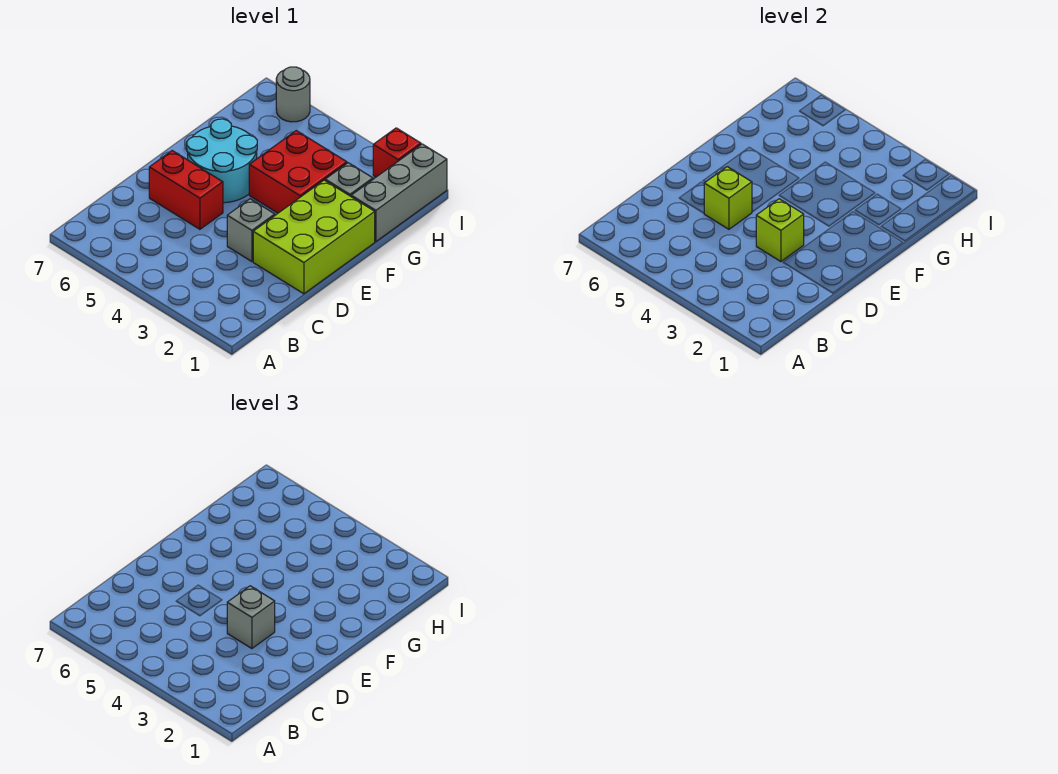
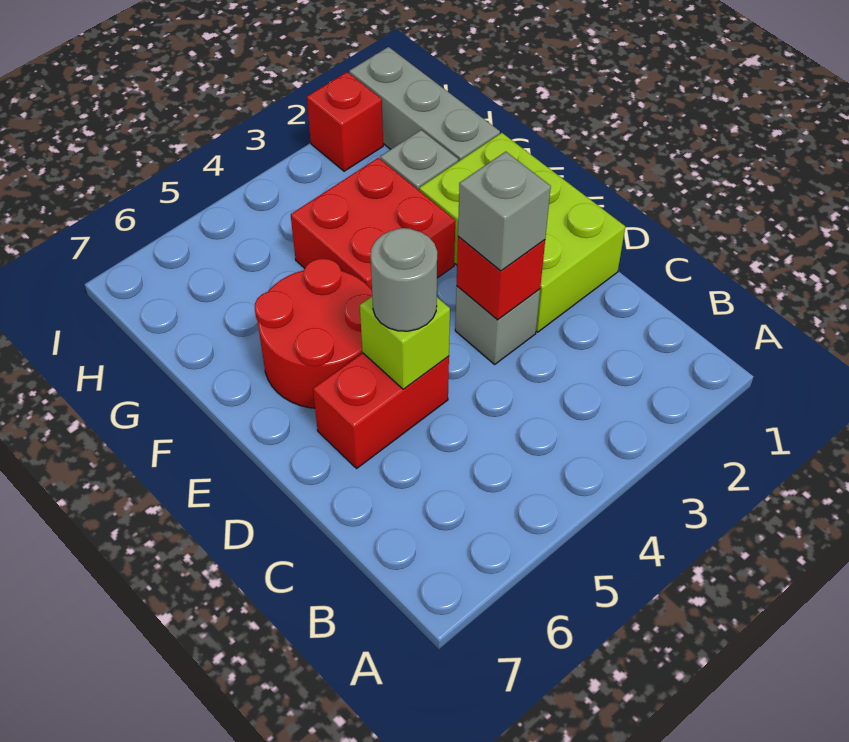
lime 1x1 brick [756,199,804,262] -> red 1x1 brick [457,237,545,320]
cyan 2x2 round brick [187,119,257,203] -> red 2x2 round brick [255,258,372,408]
grey 1x1 round brick [276,67,310,122] -> grey 1x1 round brick moved to [371,228,437,331]

